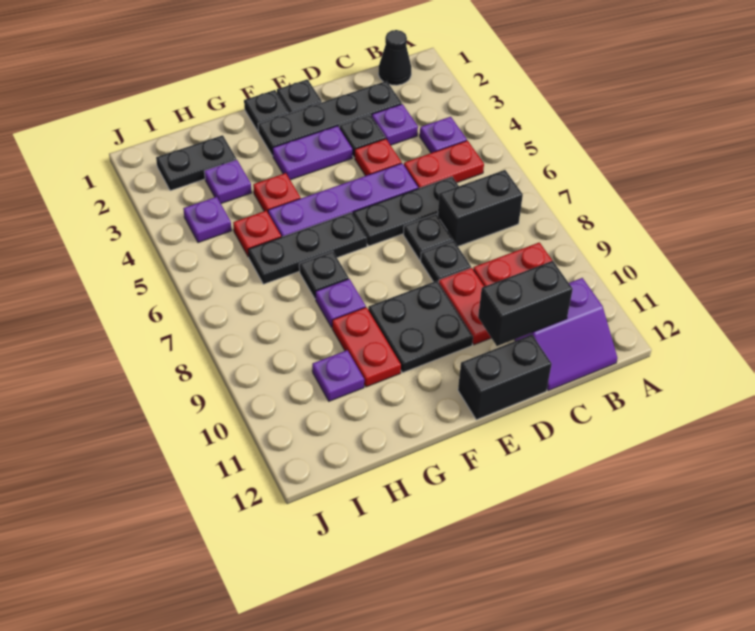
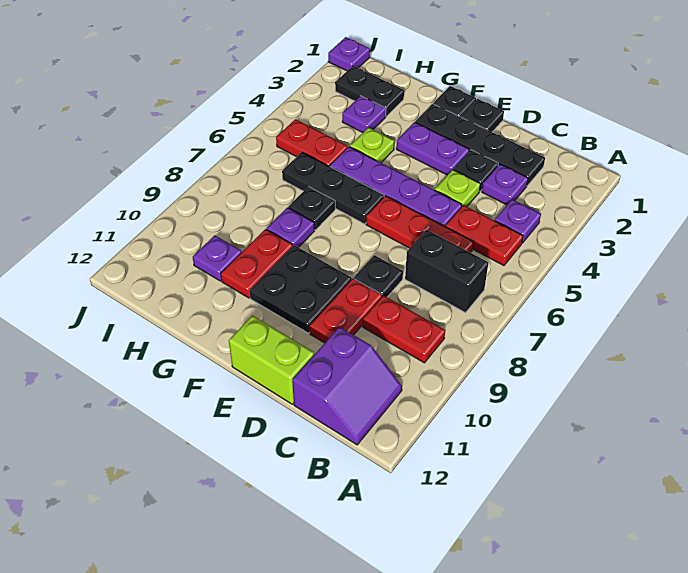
black 1x1 cone [378,30,411,85] -> none
purple 2x2 slope [514,278,617,391] -> purple 2x2 slope turned to [292,327,402,445]
black 1x3 plate [353,177,458,246] -> red 1x3 plate [366,196,473,253]
black 1x2 brick [478,261,573,346] -> none
red 1x1 plate [355,139,402,176] -> lime 1x1 plate [435,170,480,206]
black 1x1 plate [403,214,453,260] -> none
black 1x2 brick [458,335,552,420] -> lime 1x2 brick [229,316,314,404]
red 1x1 plate [253,173,301,212] -> lime 1x1 plate [350,128,394,163]
red 1x1 plate [233,211,281,257] -> red 1x2 plate [276,119,348,166]
purple 1x1 plate [183,197,232,243] -> purple 1x1 plate moved to [328,37,370,71]

